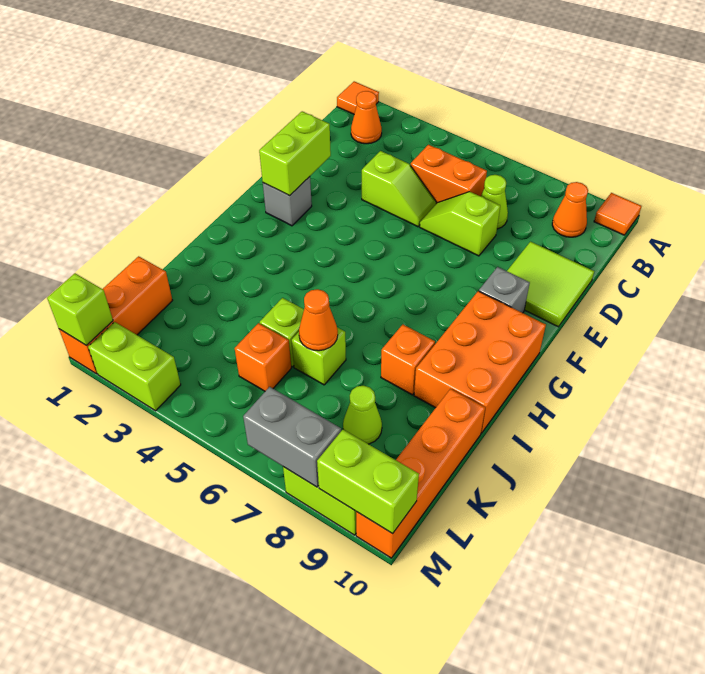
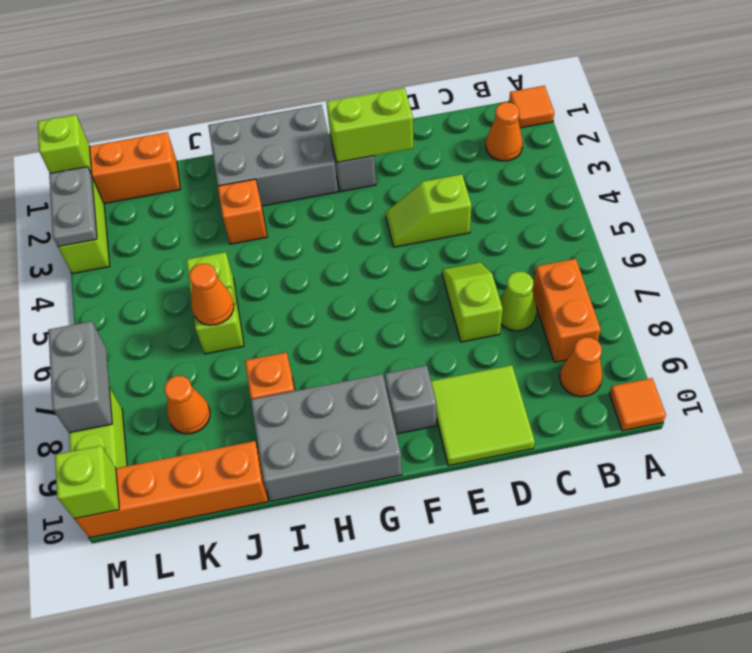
orange 1x2 brick [411,145,487,204] -> orange 1x2 brick moved to [532,259,601,362]
lime 1x2 slope [362,151,436,227] -> lime 1x2 slope turned to [386,174,471,247]
none -> grey 2x3 brick [208,105,338,206]
orange 2x3 brick [414,291,546,433] -> grey 2x3 brick [251,374,402,501]
orange 1x1 brick [235,323,291,391] -> orange 1x1 brick moved to [218,179,267,244]
lime 1x1 cone [343,386,382,444] -> orange 1x1 cone [164,376,210,434]
none -> grey 1x2 plate [49,167,97,247]
lime 1x2 brick [317,430,419,534] -> lime 1x1 brick [55,446,119,519]

